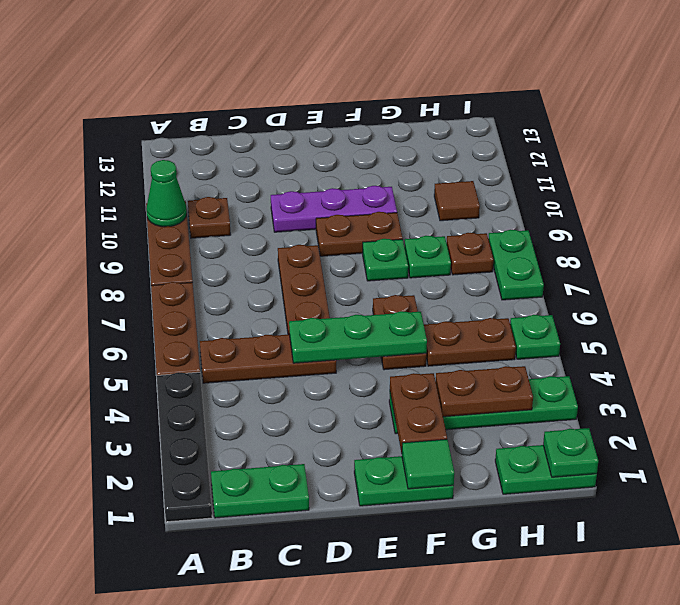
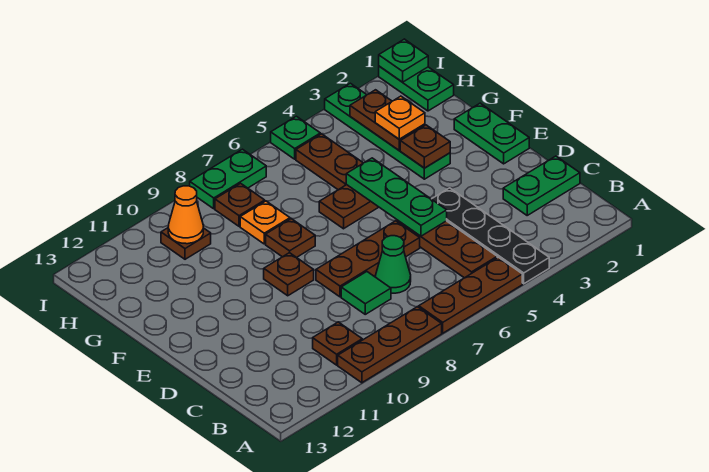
black 1x4 plate [157,372,212,522] -> black 1x4 plate turned to [432,188,549,284]
green 1x1 cone [146,160,187,227] -> green 1x1 cone moved to [376,236,411,293]
green 1x2 plate [211,464,309,518] -> green 1x2 plate turned to [503,156,580,215]
purple 1x3 plate [271,186,397,232] -> none
brown 1x2 plate [316,212,403,256] -> brown 1x1 plate [264,253,314,296]
green 1x1 tile [402,439,454,489] -> green 1x1 tile moved to [341,272,391,314]
brown 1x2 plate [390,373,447,453] -> brown 1x1 plate [400,125,450,168]
green 1x1 plate [363,239,408,281] -> brown 1x1 plate [266,219,315,258]
none -> orange 1x1 plate [375,96,425,139]
green 1x1 plate [405,236,451,278] -> orange 1x1 plate [240,201,290,244]
brown 1x1 tile [434,181,480,221] -> brown 1x1 plate [161,228,211,259]
none -> orange 1x1 cone [168,186,203,244]

